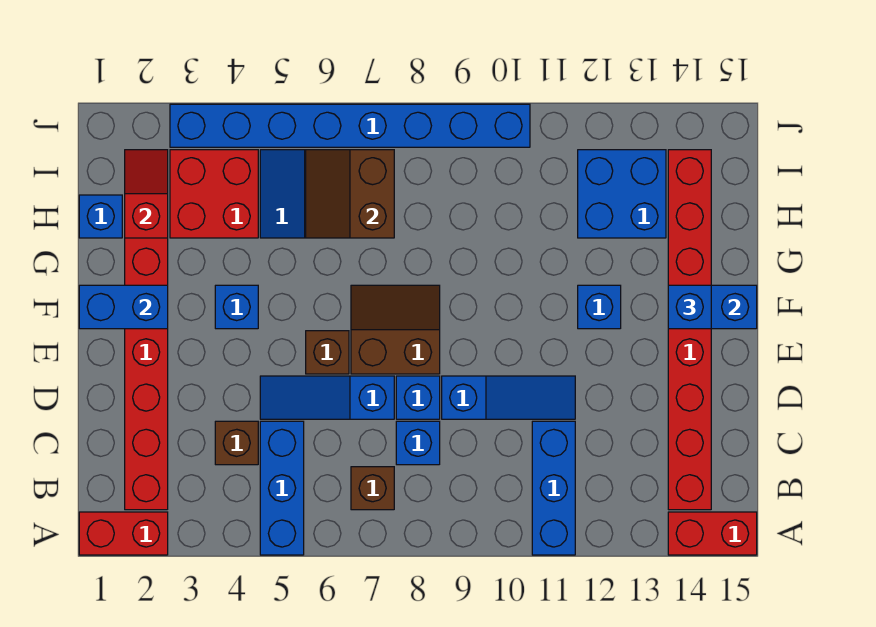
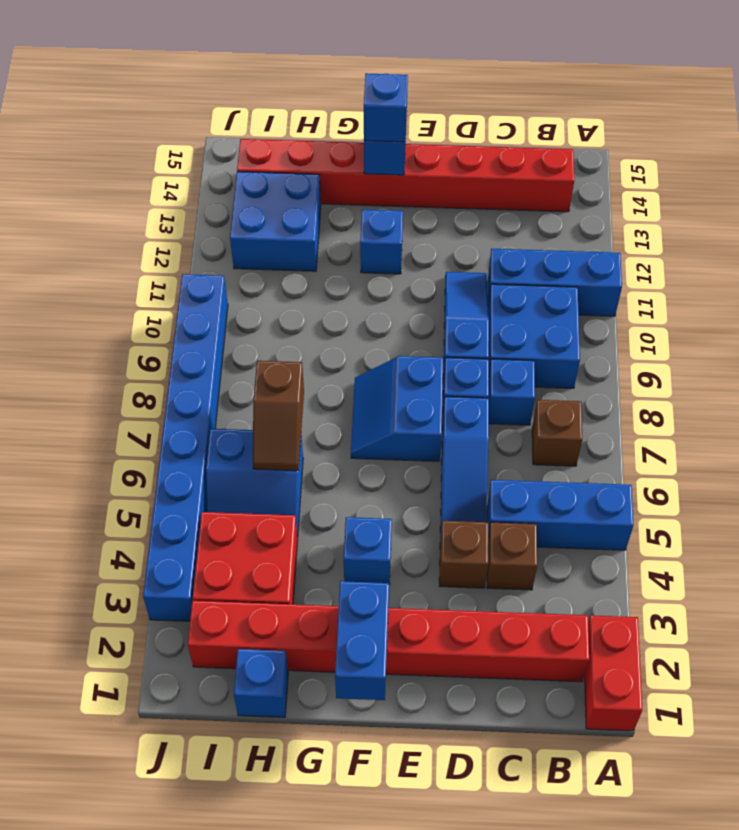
red 1x2 brick [668,512,757,555] -> none
none -> blue 2x2 brick [488,284,580,388]
brown 1x1 brick [306,331,349,374] -> brown 1x1 brick moved to [439,521,488,588]
brown 2x2 slope [351,285,440,374] -> blue 2x2 slope [351,356,443,461]
red 1x2 slope [125,150,168,238] -> none
brown 2x2 slope [306,150,394,238] -> brown 1x2 slope [253,361,304,471]

